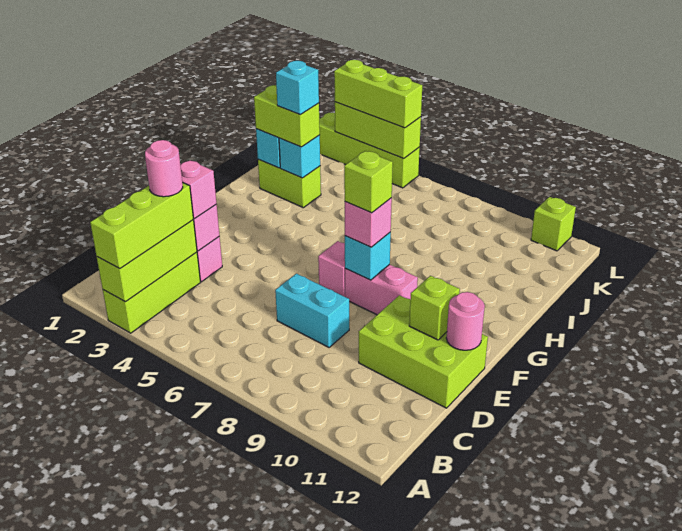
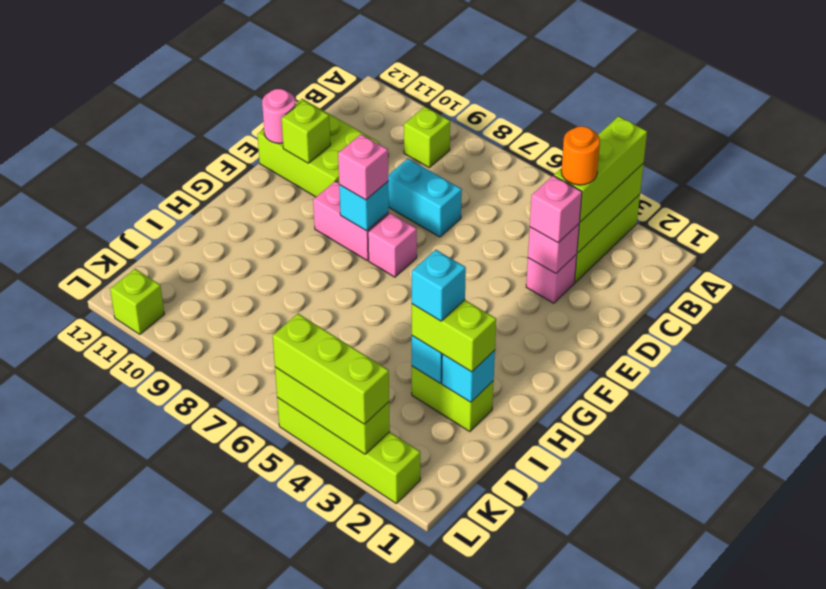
pink 1x1 round brick [145,140,183,197] -> orange 1x1 round brick [561,126,600,185]
lime 1x1 brick [344,151,393,213] -> lime 1x1 brick moved to [404,107,450,168]

